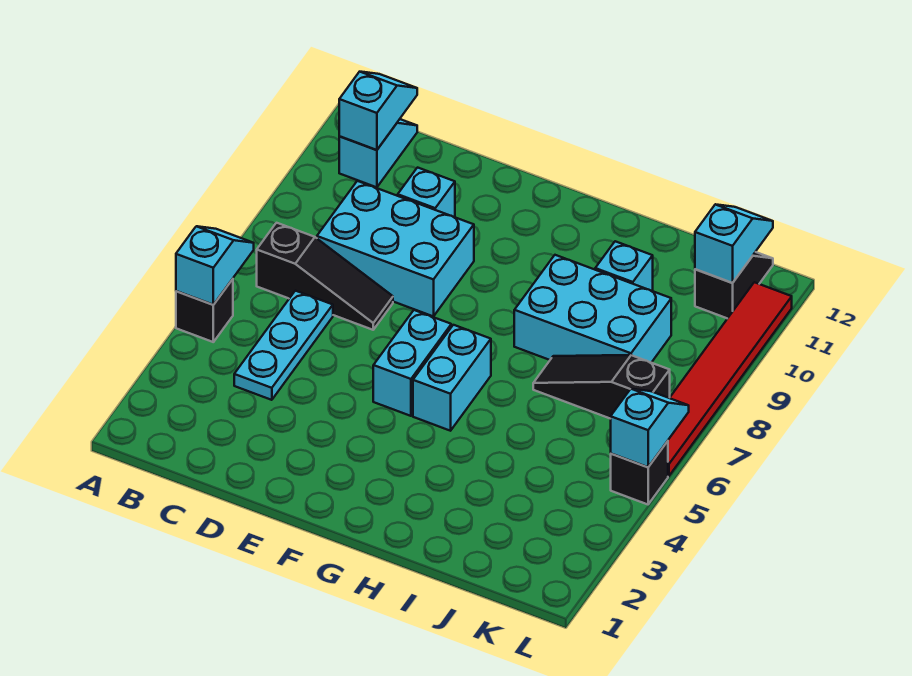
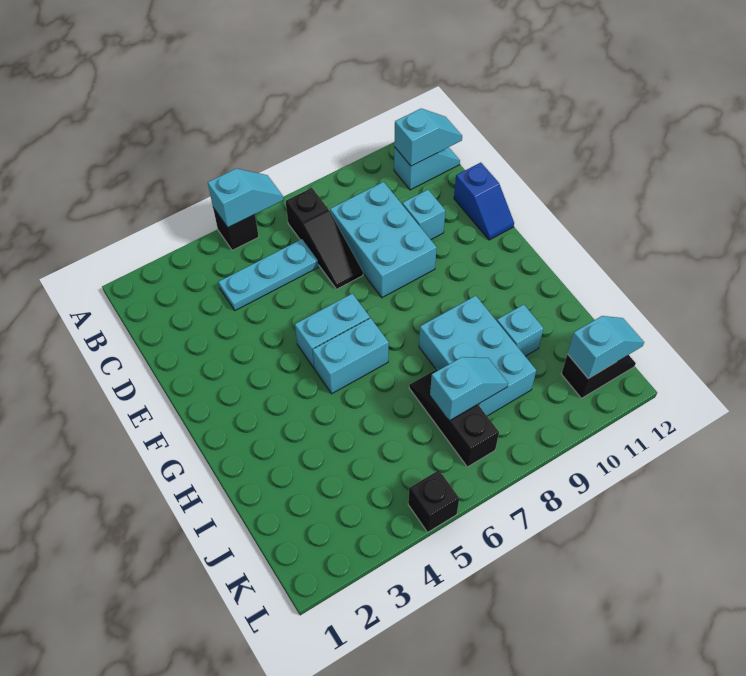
none -> blue 1x2 slope [454,163,514,240]
cyan 1x2 slope [611,389,689,467] -> cyan 1x2 slope moved to [430,357,508,420]
red 1x6 tile [668,282,792,476] -> none

